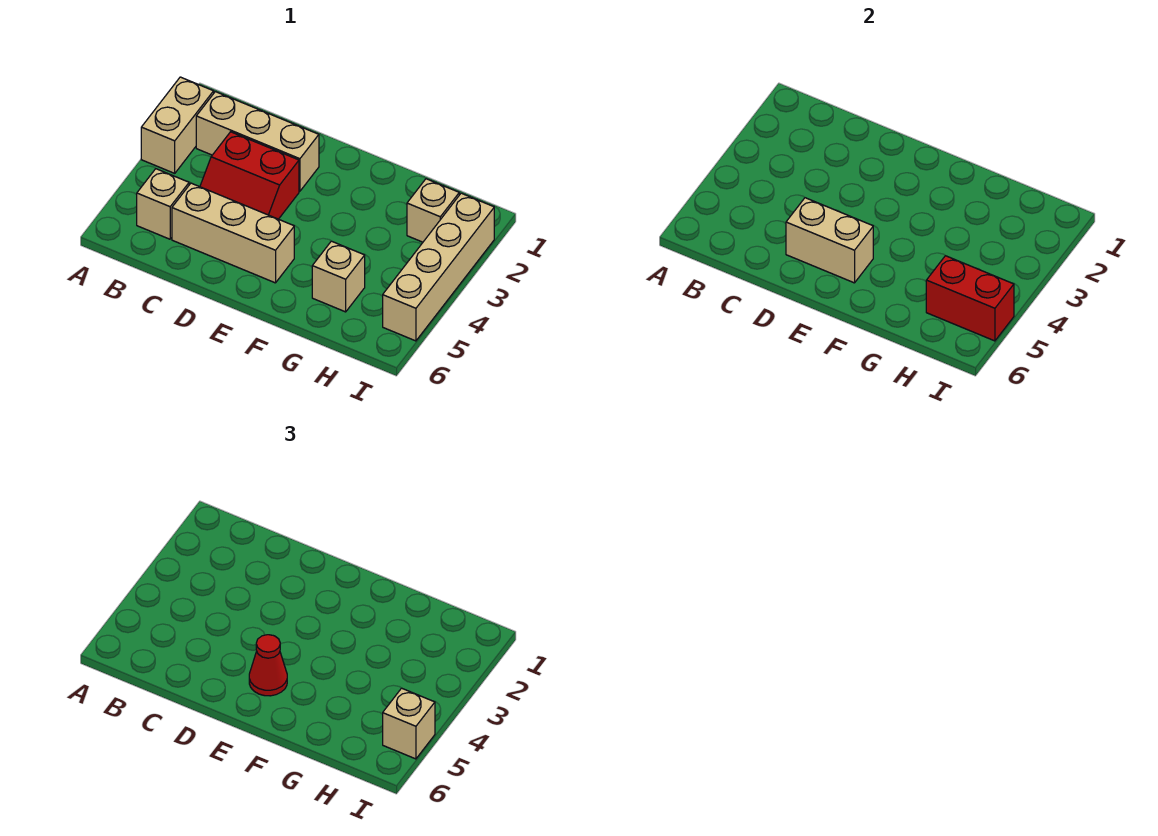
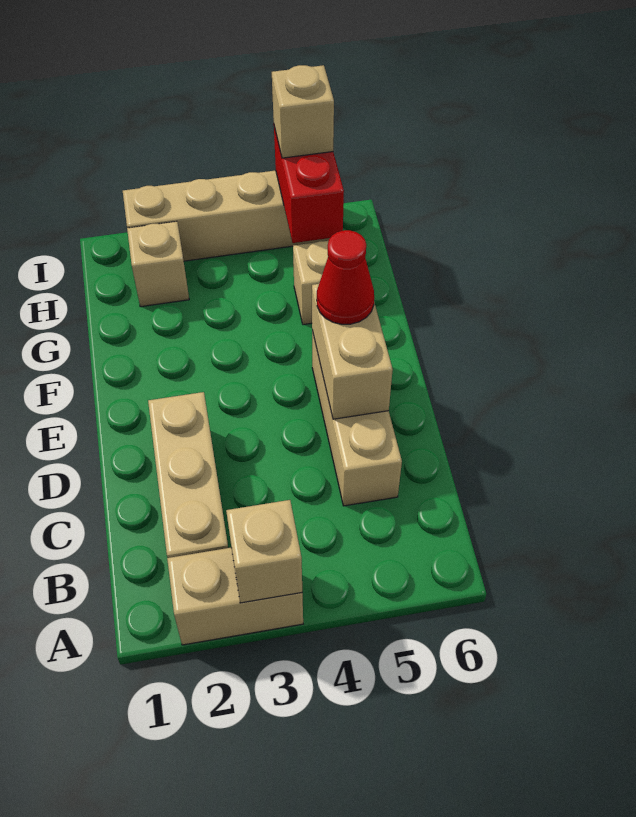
tan 1x1 brick [137,169,189,239] -> tan 1x1 brick moved to [226,500,302,603]
red 2x2 slope [200,132,299,219] -> none

